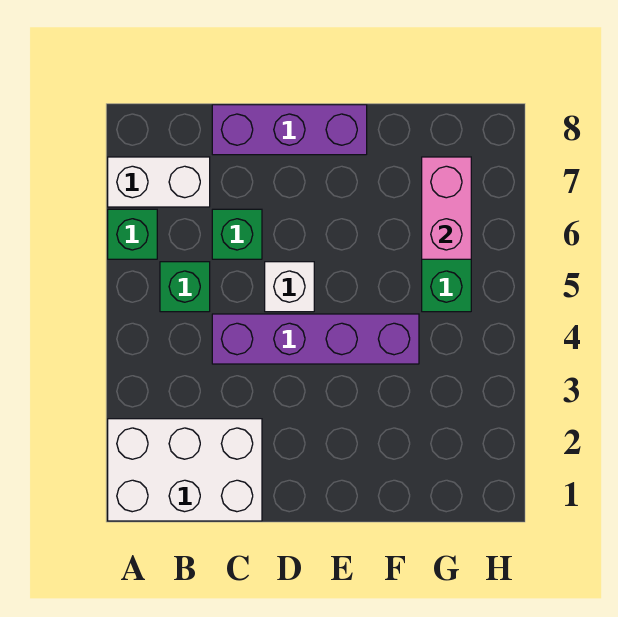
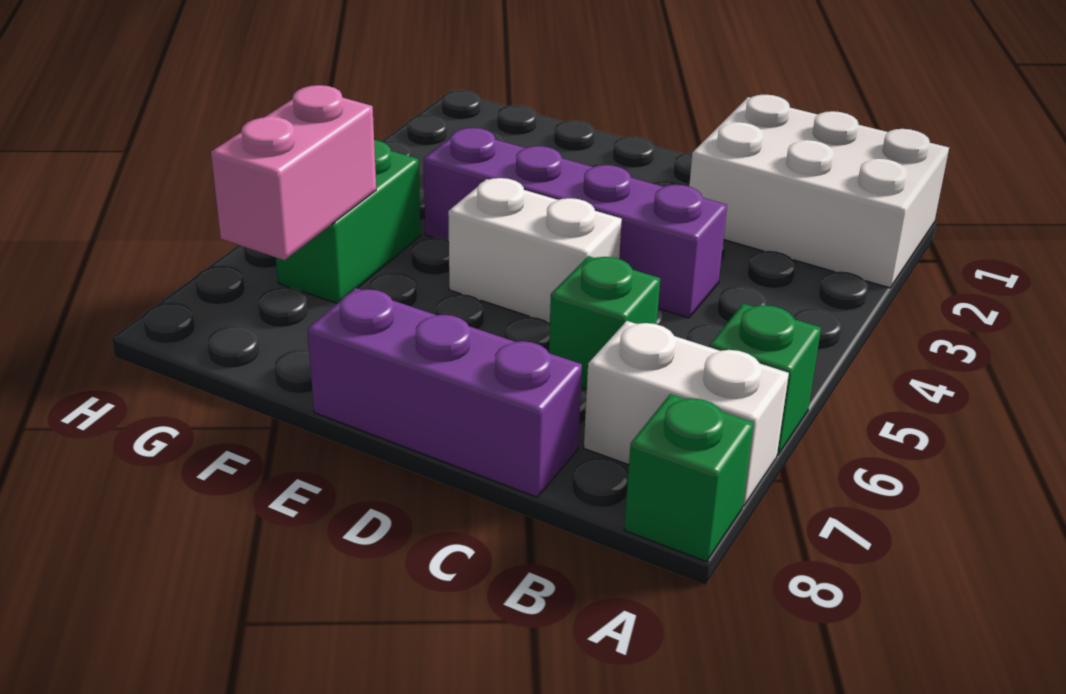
green 1x1 brick [160,262,210,312] -> green 1x1 brick moved to [624,394,754,562]
white 1x1 brick [265,262,314,312] -> white 1x2 brick [448,178,622,323]

